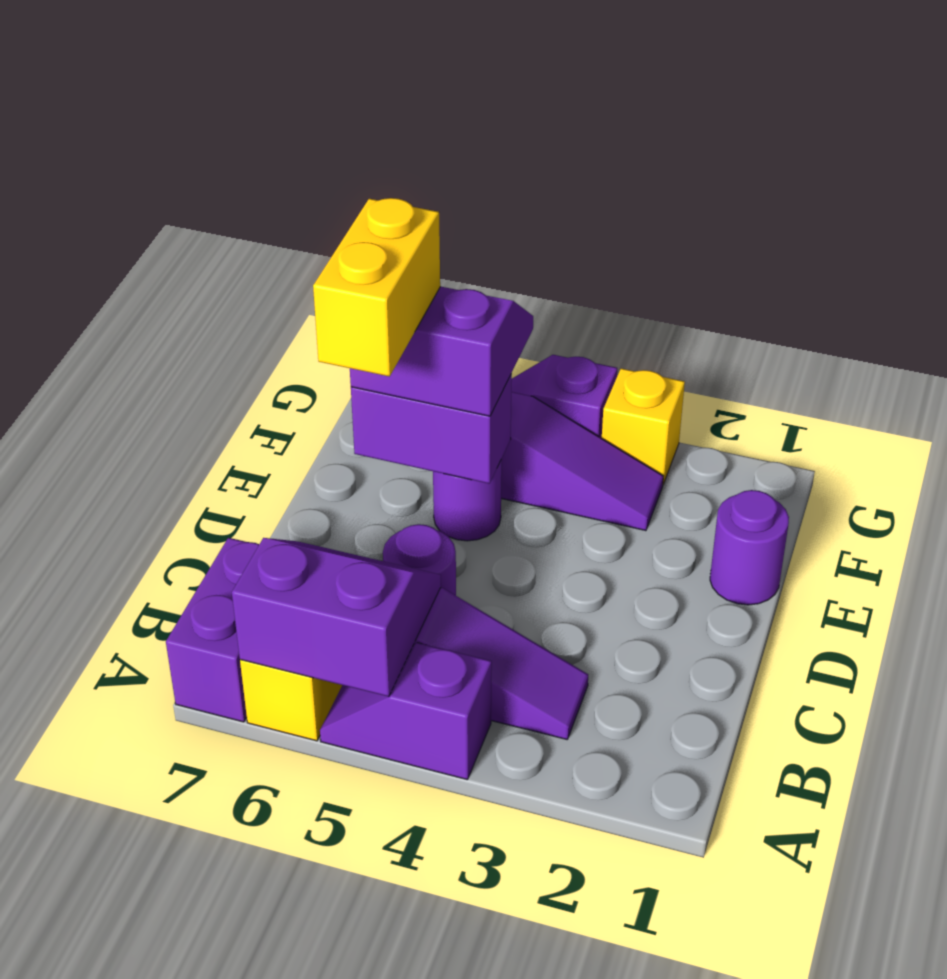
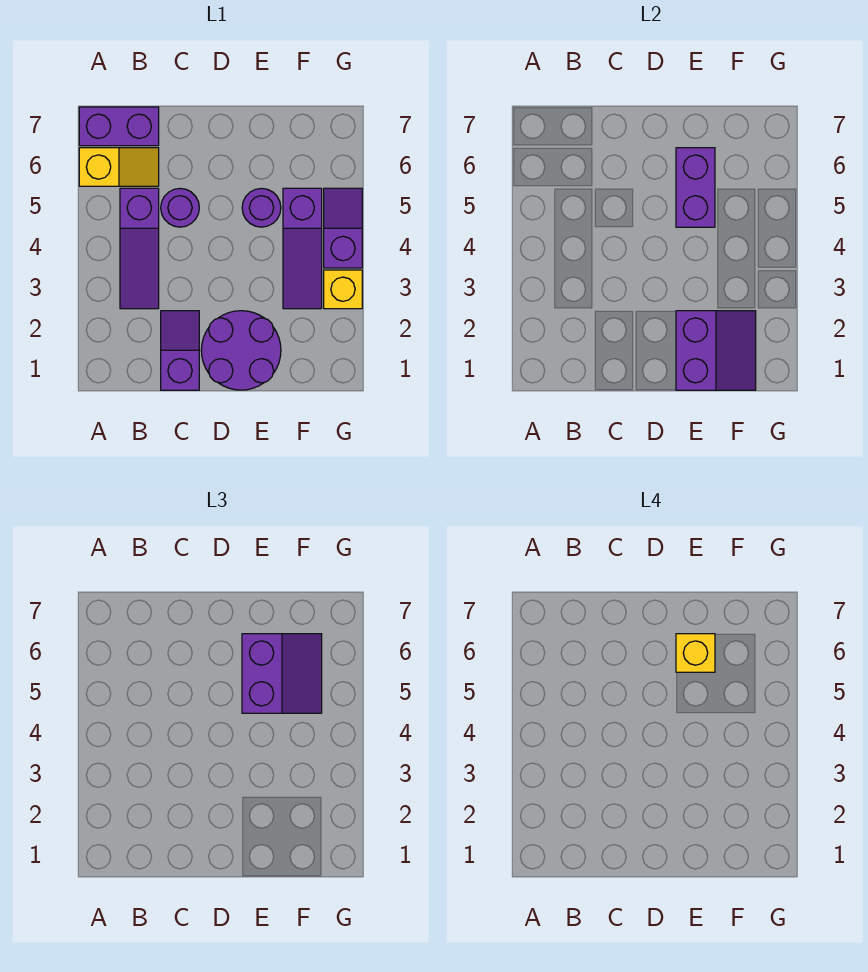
purple 1x2 slope [320,643,492,780] -> purple 1x2 slope moved to [161,311,199,390]
purple 2x2 slope [232,538,441,697] -> purple 2x2 slope moved to [676,311,756,390]
yellow 1x2 brick [313,198,440,377] -> yellow 1x1 brick [676,634,715,672]
purple 1x1 round brick [710,490,789,605] -> purple 2x2 round brick [201,311,281,390]

